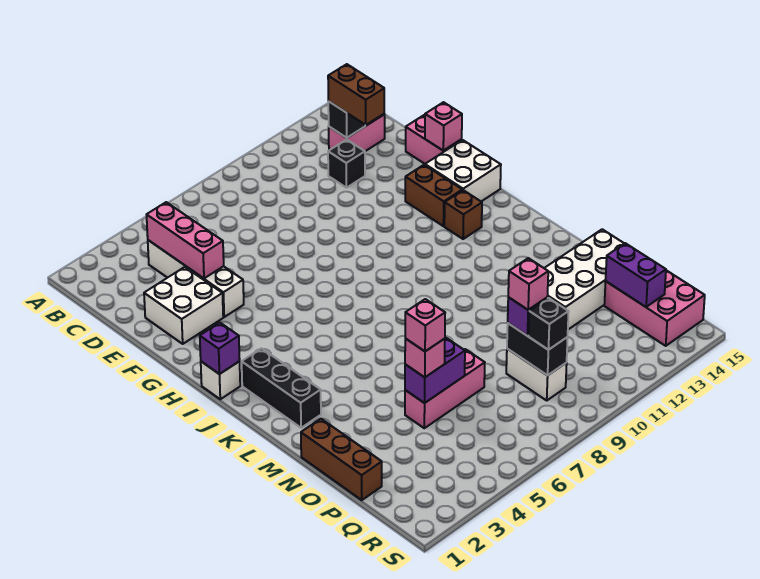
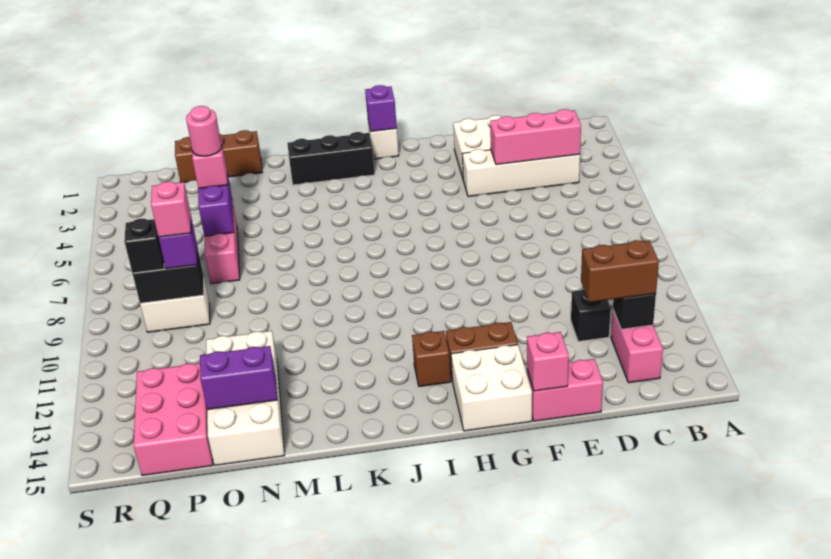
pink 1x1 brick [405,299,445,351] -> pink 1x1 round brick [186,106,222,156]
pink 2x3 brick [604,270,705,346] -> pink 2x3 brick turned to [134,363,213,476]
purple 1x2 brick [606,243,666,307] -> purple 1x2 brick moved to [200,346,277,410]

